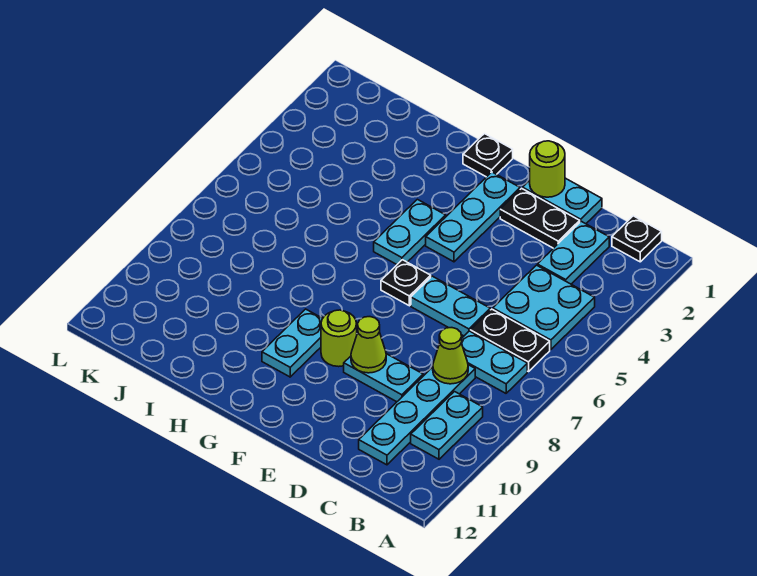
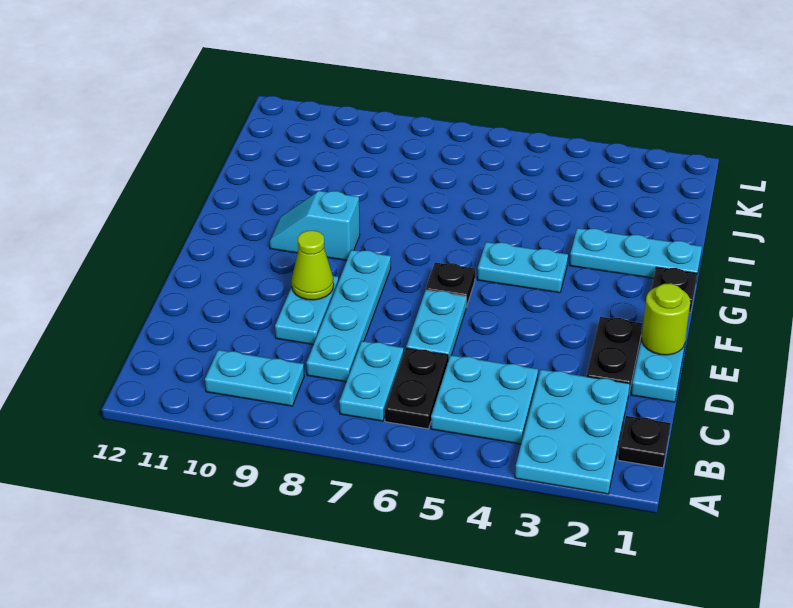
cyan 1x2 plate [537,221,609,284] -> cyan 2x3 plate [515,370,630,494]
cyan 1x4 plate [359,365,475,465] -> cyan 1x4 plate turned to [306,250,391,382]
lime 1x1 cone [433,328,468,384] -> none
cyan 1x3 plate [426,172,520,262] -> cyan 1x3 plate moved to [569,228,702,280]
lime 1x1 round brick [321,310,357,367] -> none
cyan 1x2 plate [262,309,323,377] -> cyan 1x2 slope [269,191,360,260]

